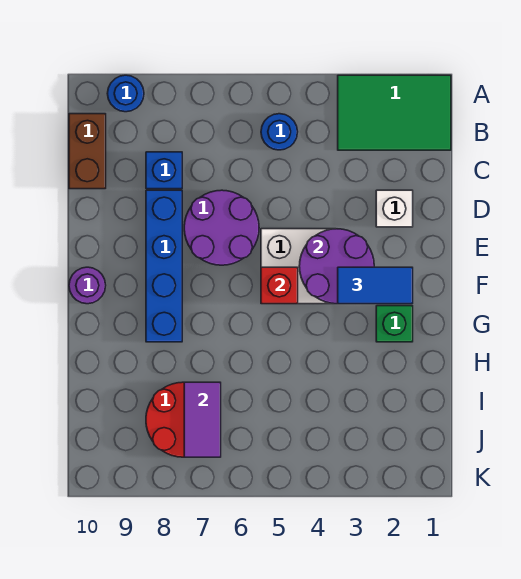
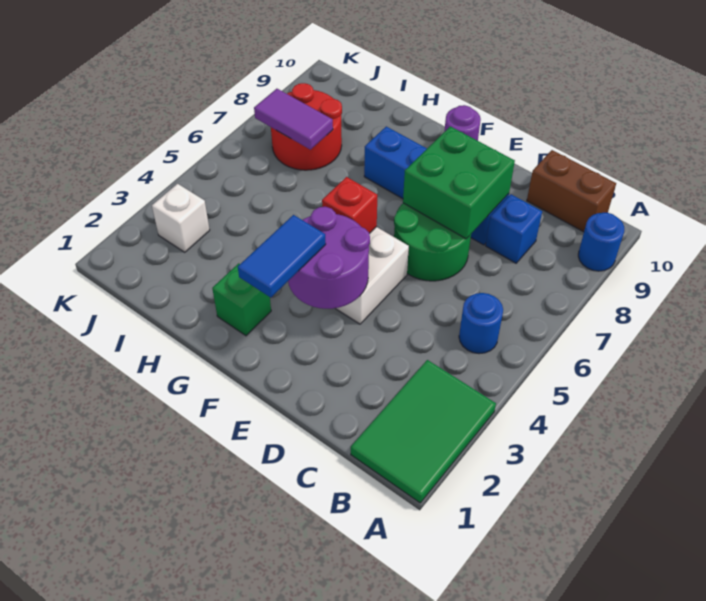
white 1x1 brick [376,190,413,227] -> white 1x1 brick moved to [152,184,210,252]
purple 2x2 round brick [184,190,259,265] -> green 2x2 round brick [394,203,471,281]
none -> green 2x2 brick [403,126,515,239]

